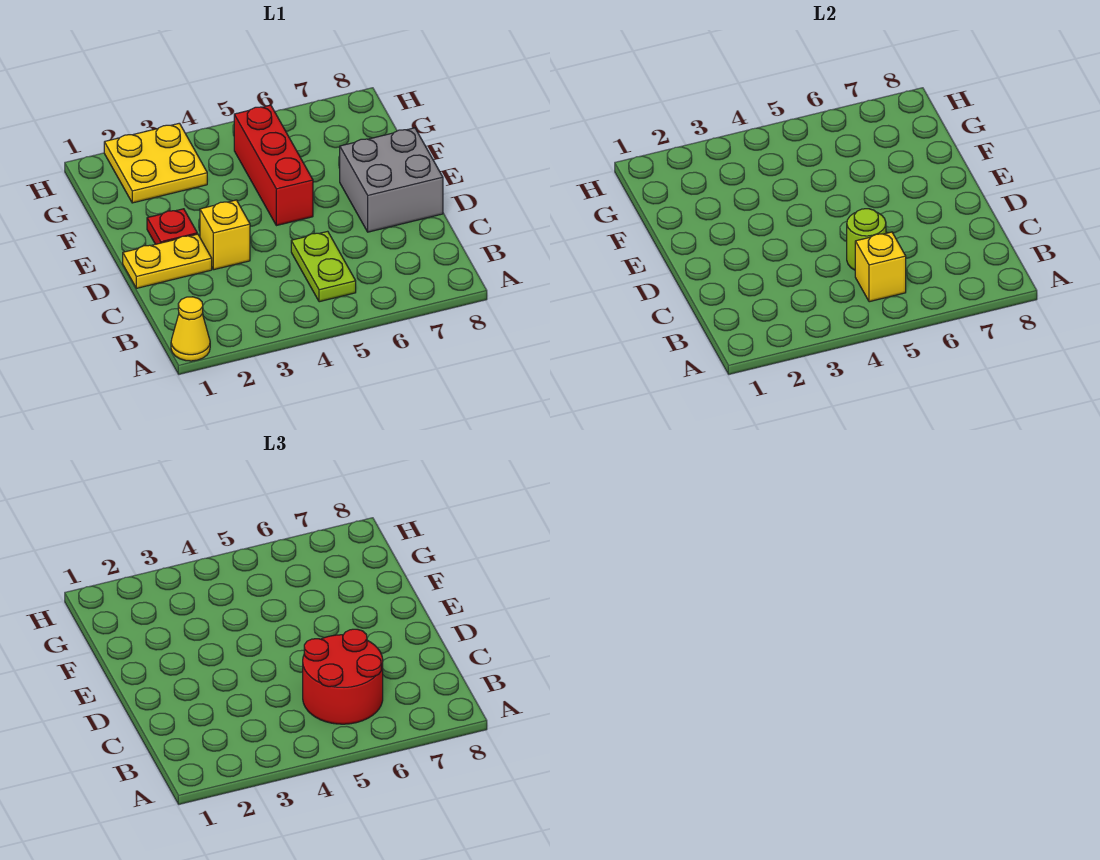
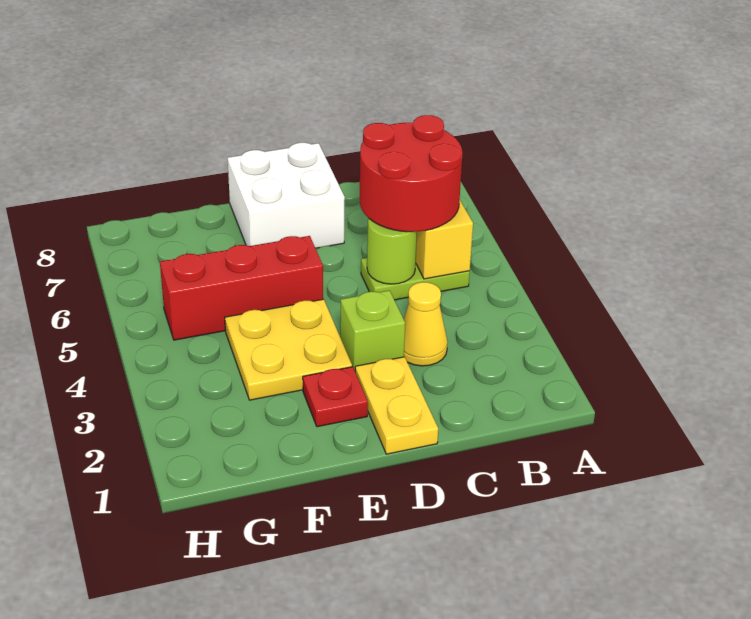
yellow 1x1 cone [171,297,210,361] -> yellow 1x1 cone moved to [404,282,448,366]
yellow 1x1 brick [200,200,250,270] -> lime 1x1 brick [340,290,405,370]
grey 2x2 brick [340,128,443,232] -> white 2x2 brick [228,143,345,248]
yellow 2x2 plate [104,123,207,203] -> yellow 2x2 plate moved to [225,299,352,400]

